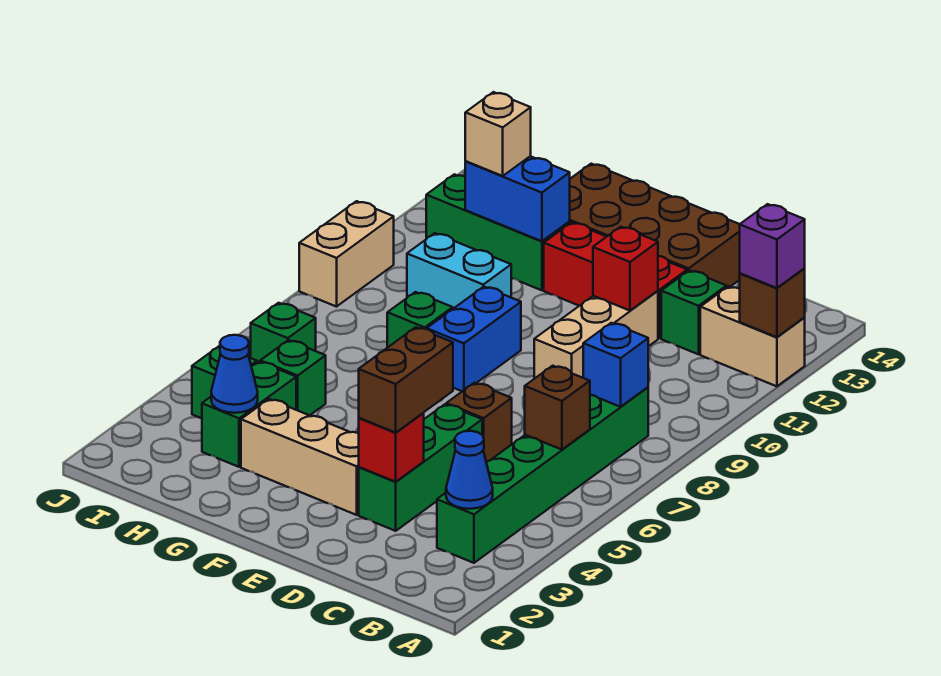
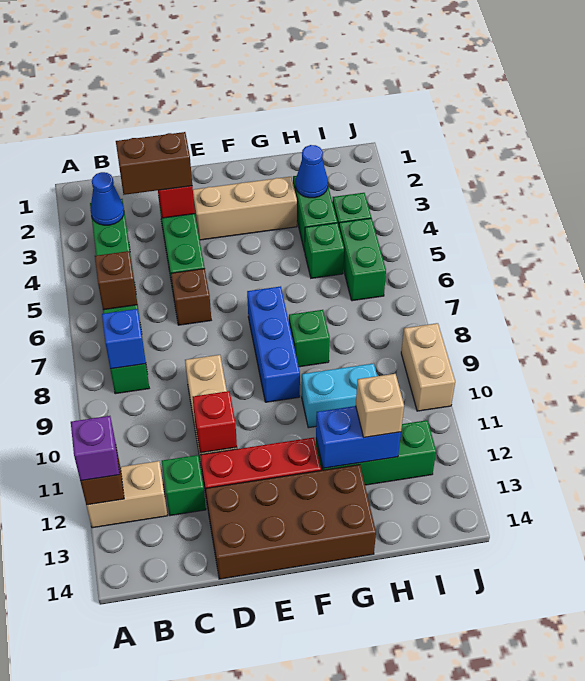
brown 1x2 brick [359,327,453,433] -> brown 1x2 brick turned to [116,132,192,195]
blue 1x2 brick [427,287,521,391] -> blue 1x3 brick [247,286,300,402]
green 1x1 brick [251,303,316,363] -> green 1x2 brick [339,218,386,301]

